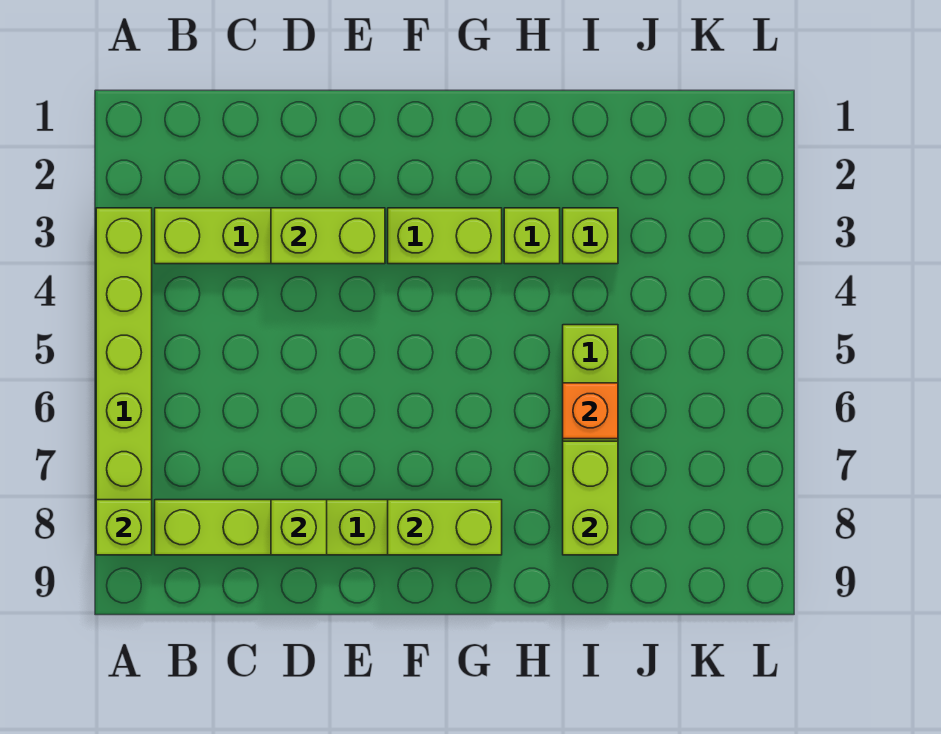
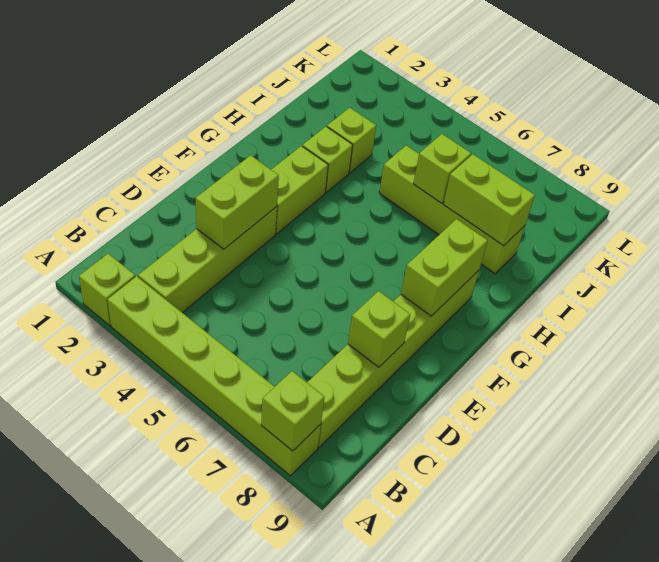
none -> lime 1x1 brick [79,254,135,326]
orange 1x1 brick [563,383,618,439] -> lime 1x1 brick [413,134,471,203]

